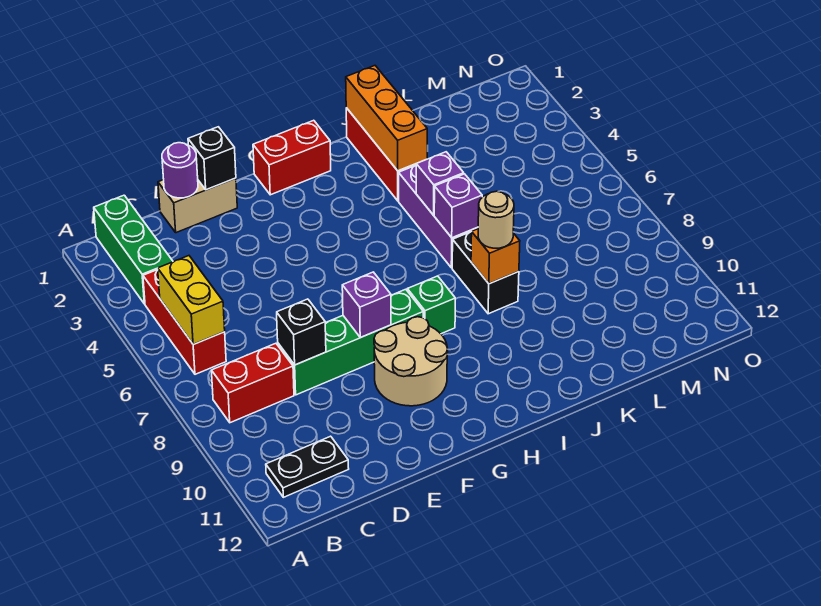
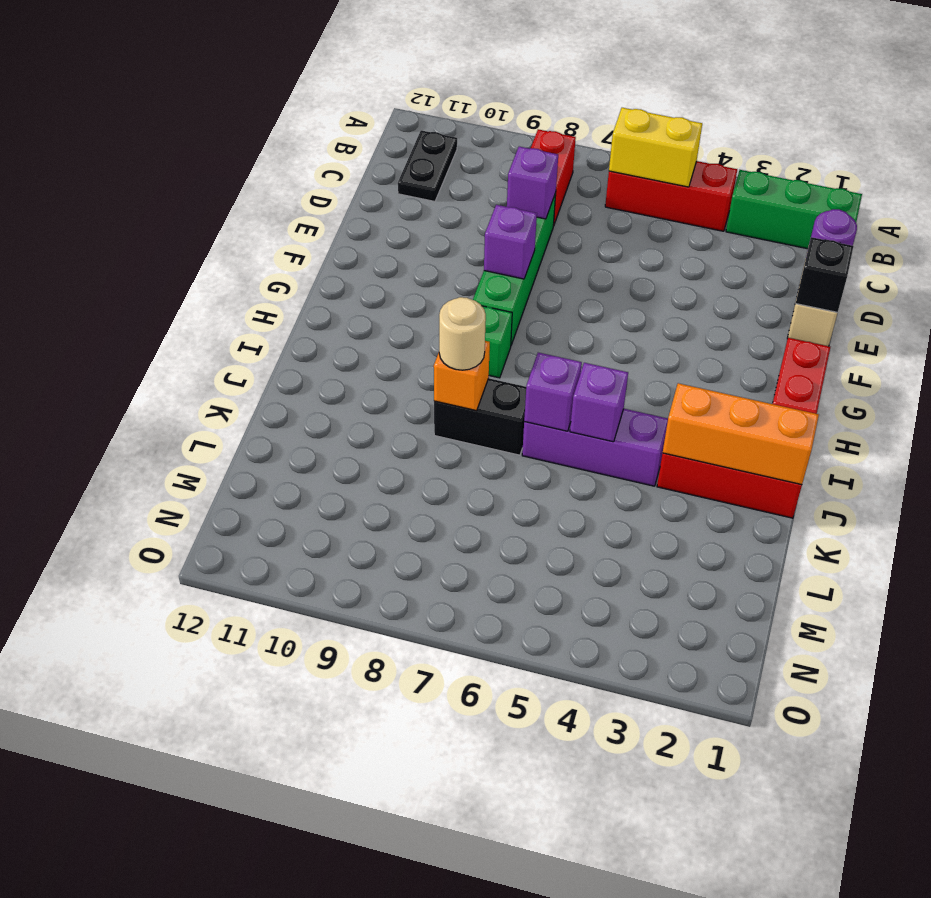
black 1x1 brick [277,299,326,365] -> purple 1x1 brick [507,147,558,219]
tan 2x2 round brick [374,317,448,406] -> none

